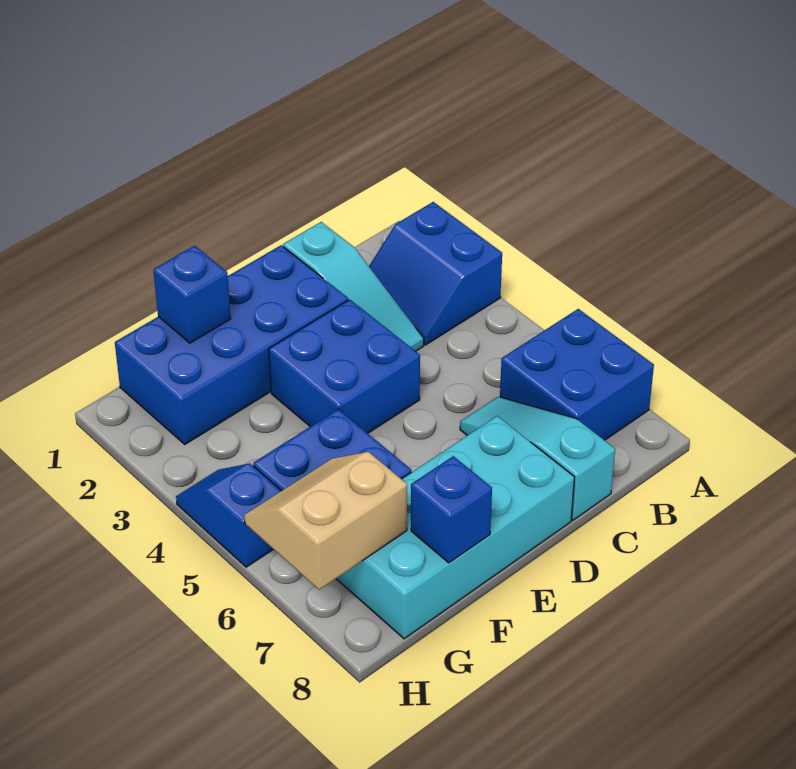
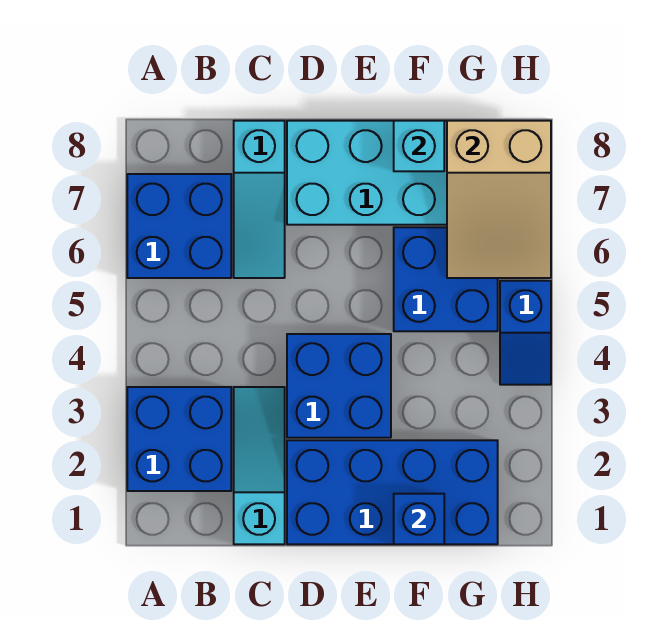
blue 2x2 slope [369,202,502,345] -> blue 2x2 brick [127,387,231,491]
blue 1x1 brick [411,456,492,563] -> cyan 1x1 brick [394,121,444,171]
tan 2x2 slope [244,452,407,590] -> tan 2x3 slope [447,121,551,278]

